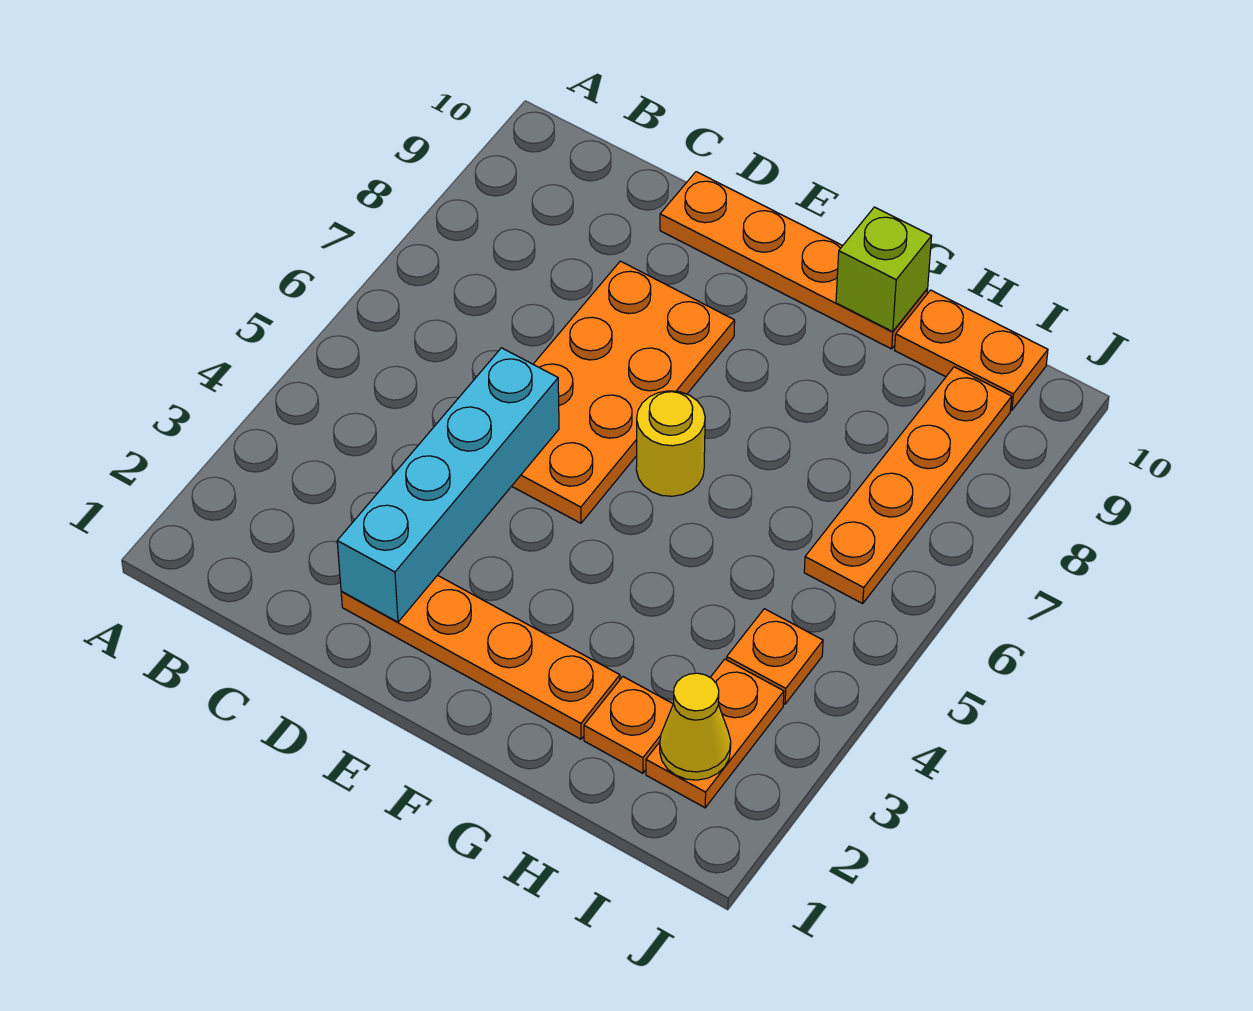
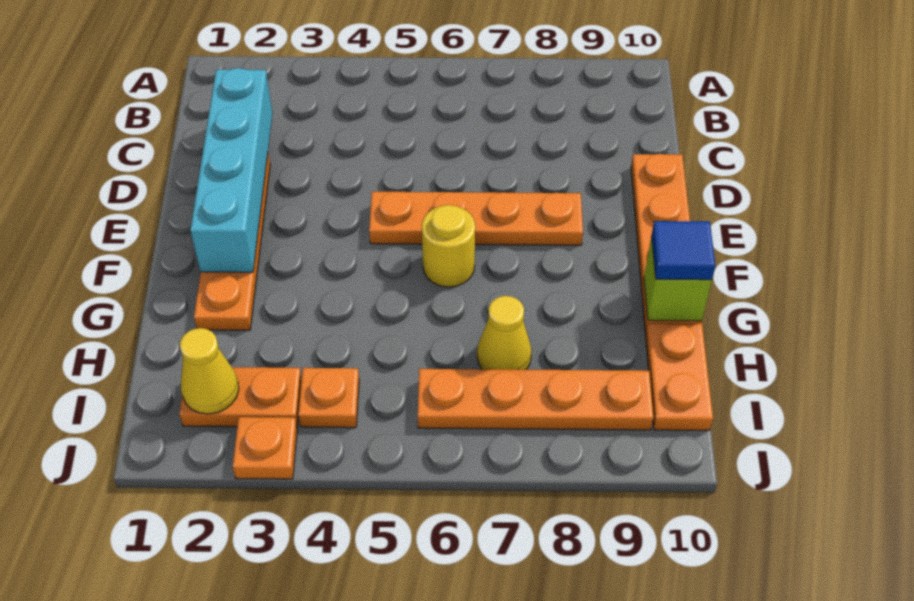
cyan 1x4 brick [337,348,559,622] -> cyan 1x4 brick turned to [190,68,273,272]
orange 2x4 plate [512,261,735,523] -> orange 1x4 plate [369,192,583,245]
none -> blue 1x1 tile [652,221,715,280]
orange 1x1 plate [584,677,673,773] -> orange 1x1 plate moved to [233,417,297,479]
none -> yellow 1x1 cone [477,296,532,370]

